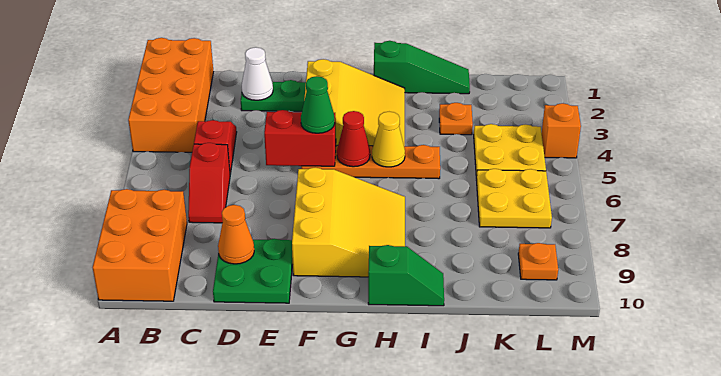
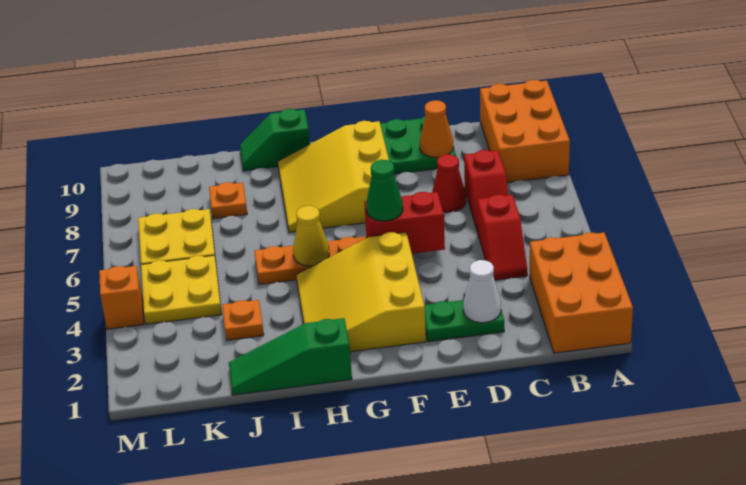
orange 2x4 brick [128,38,214,152] -> orange 2x3 brick [530,233,633,353]
red 1x2 slope [188,143,230,223] -> red 1x2 slope turned to [464,150,508,232]
red 1x1 cone [337,111,370,167] -> red 1x1 cone moved to [432,154,466,212]
orange 1x1 plate [518,243,558,280] -> orange 1x1 plate moved to [209,182,247,219]

